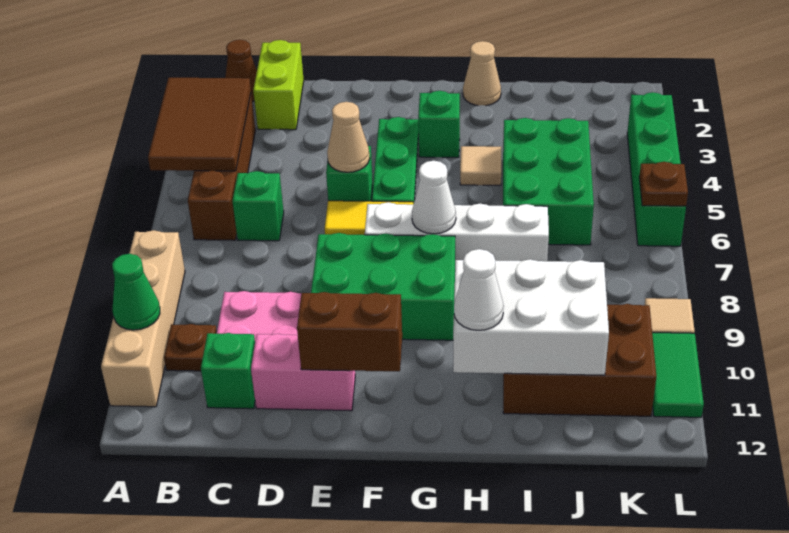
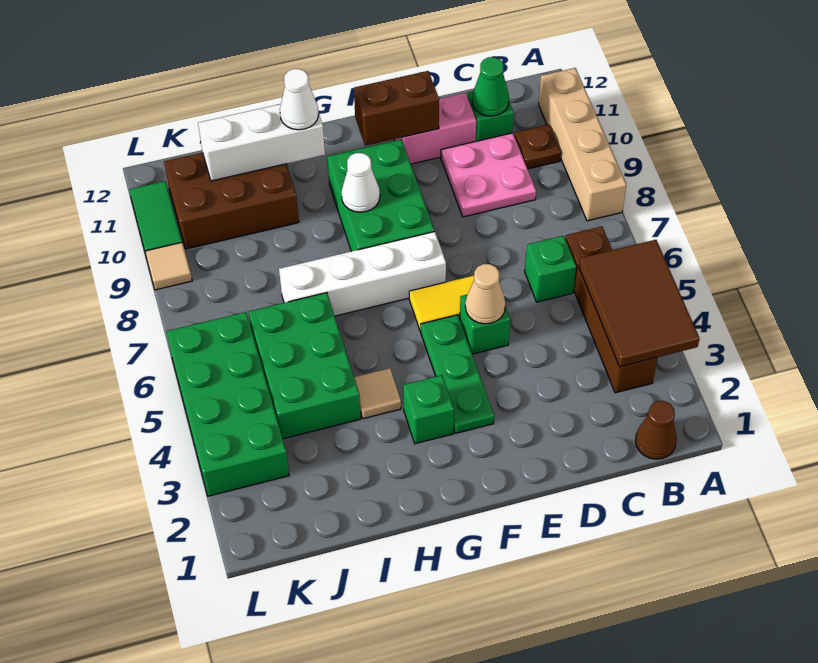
green 1x1 cone [112,254,160,330] -> green 1x1 cone moved to [472,57,509,116]
lime 1x2 brick [253,40,304,130] -> none
green 2x3 brick [311,233,455,340] -> green 2x3 brick turned to [327,139,434,251]
white 1x1 cone [412,161,456,234] -> white 1x1 cone moved to [341,153,380,212]
tan 1x1 cone [463,41,501,106] -> none
white 2x3 brick [453,259,609,375] -> white 1x3 brick [198,104,325,181]
green 1x4 brick [627,92,686,246] -> green 2x4 brick [166,312,289,496]
brown 1x1 plate [639,162,688,206] -> none

